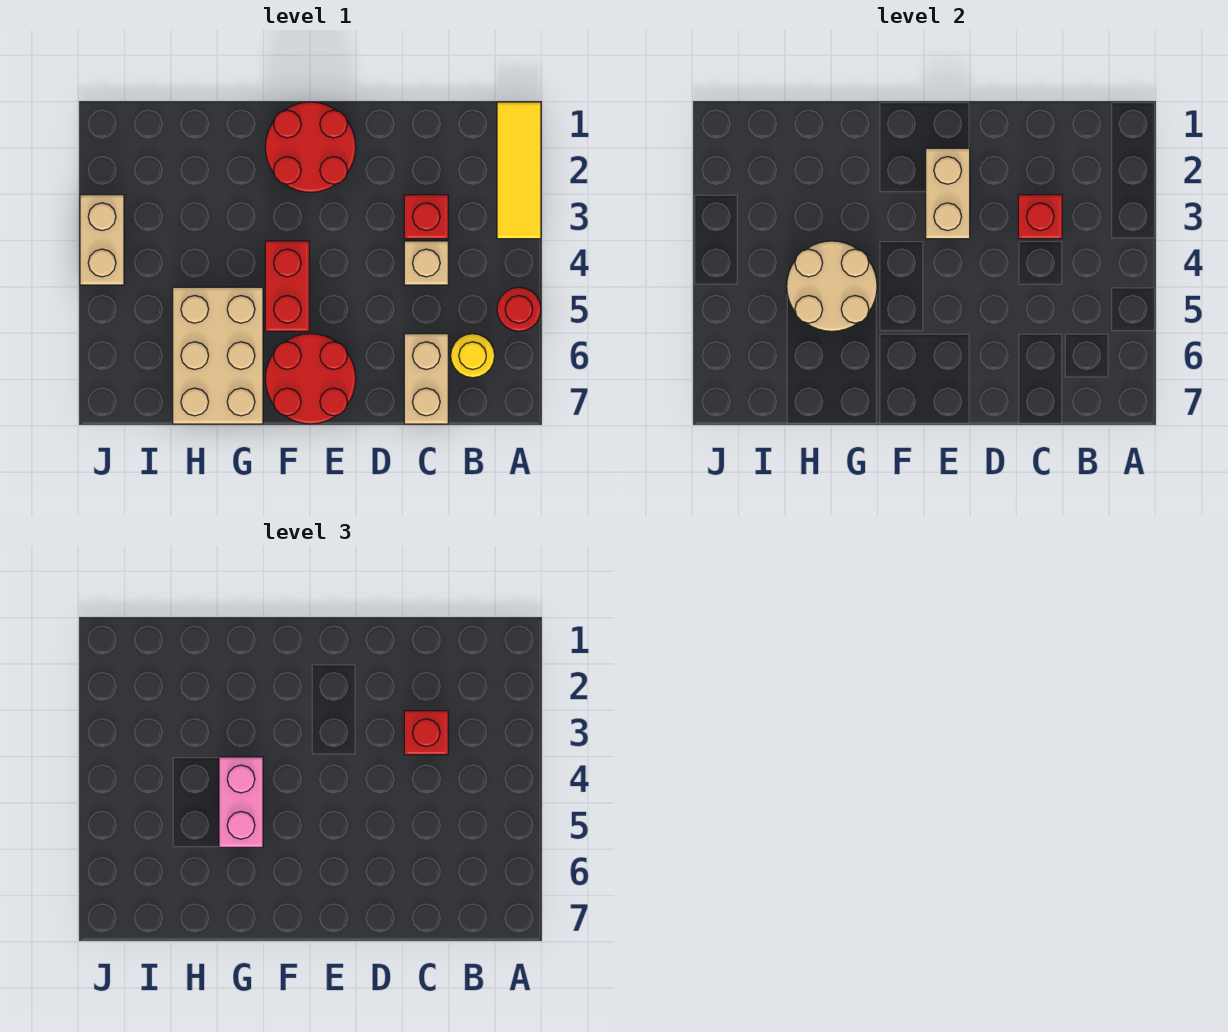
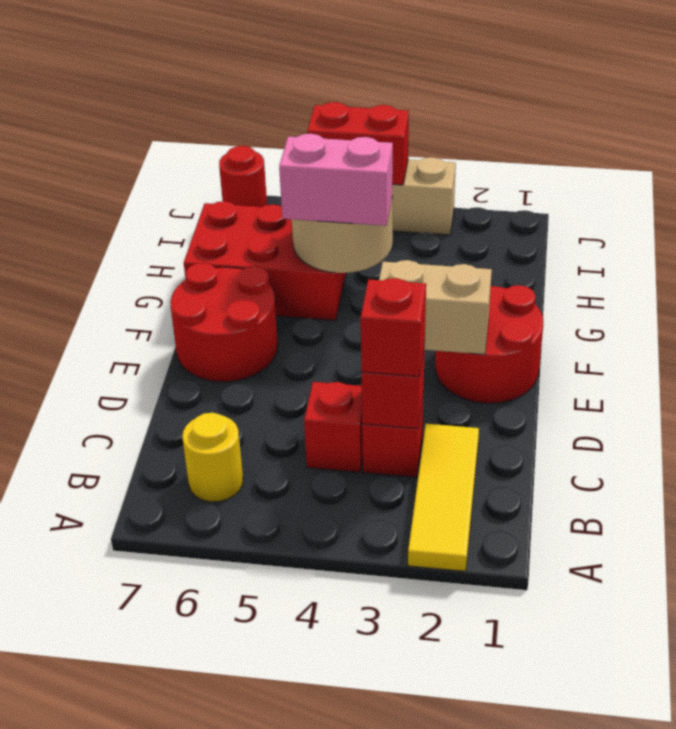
yellow 1x3 tile [497,102,541,239] -> yellow 1x3 tile turned to [408,424,479,571]
red 1x1 round brick [497,287,541,331] -> red 1x1 round brick moved to [219,146,267,207]
tan 1x1 brick [404,241,448,285] -> red 1x1 brick [304,382,363,472]
tan 1x2 brick [404,334,448,424] -> none
red 1x2 brick [265,241,309,331] -> red 1x2 brick moved to [307,102,409,185]
tan 2x3 brick [173,287,263,424] -> red 2x3 brick [184,201,346,320]

